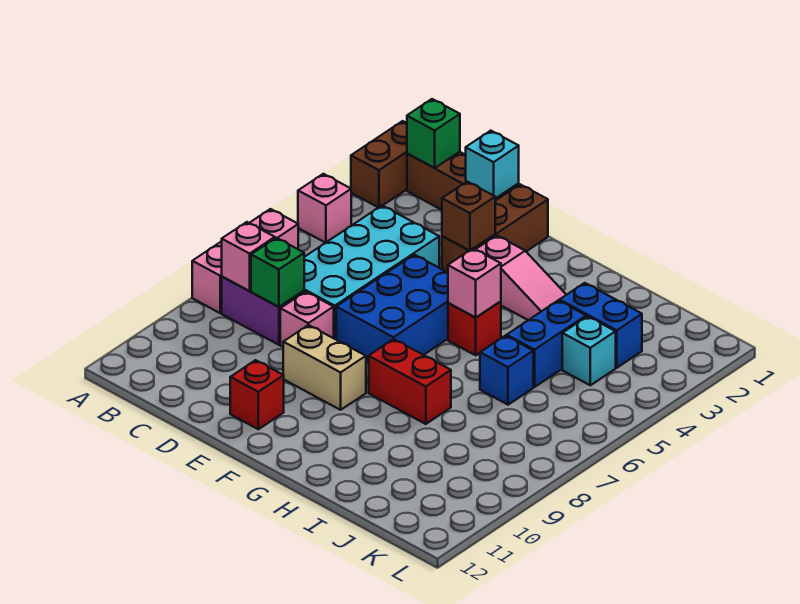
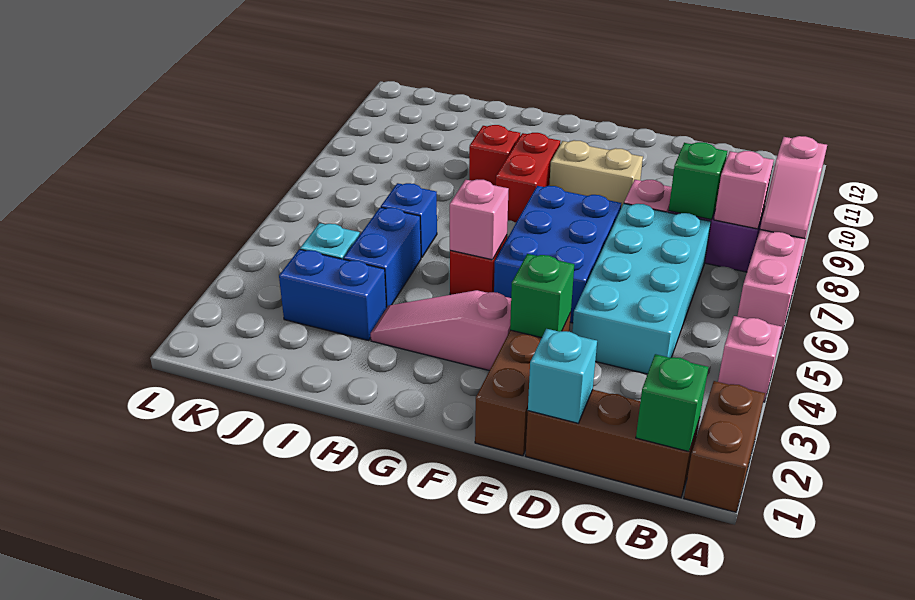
none -> pink 1x2 slope [760,136,827,239]
brown 1x1 brick [442,182,495,251] -> green 1x1 brick [510,254,574,338]
red 1x1 brick [230,360,284,429] -> red 1x1 brick moved to [469,125,520,186]
red 1x2 brick [369,339,451,424] -> red 1x2 brick turned to [496,133,560,222]

